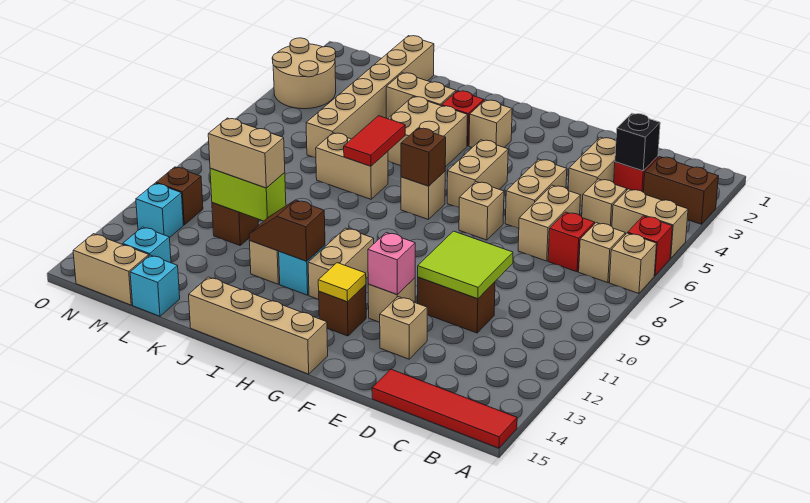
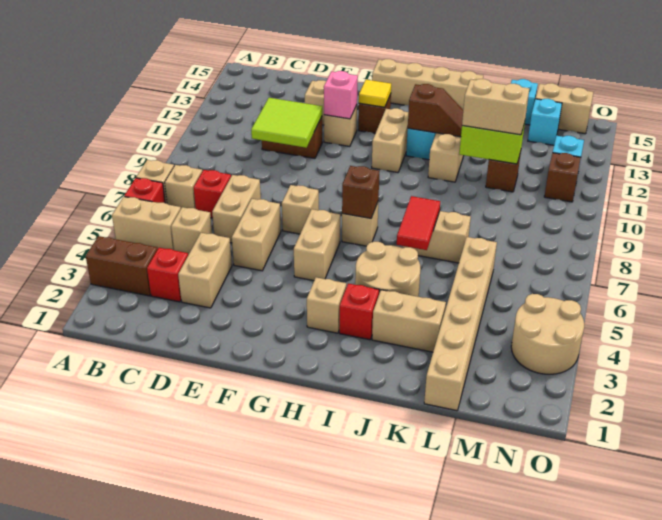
red 1x4 tile [372,369,517,448] -> none
black 1x1 brick [615,113,660,171] -> none
tan 2x2 brick [388,97,468,167] -> tan 2x2 round brick [355,242,420,297]

